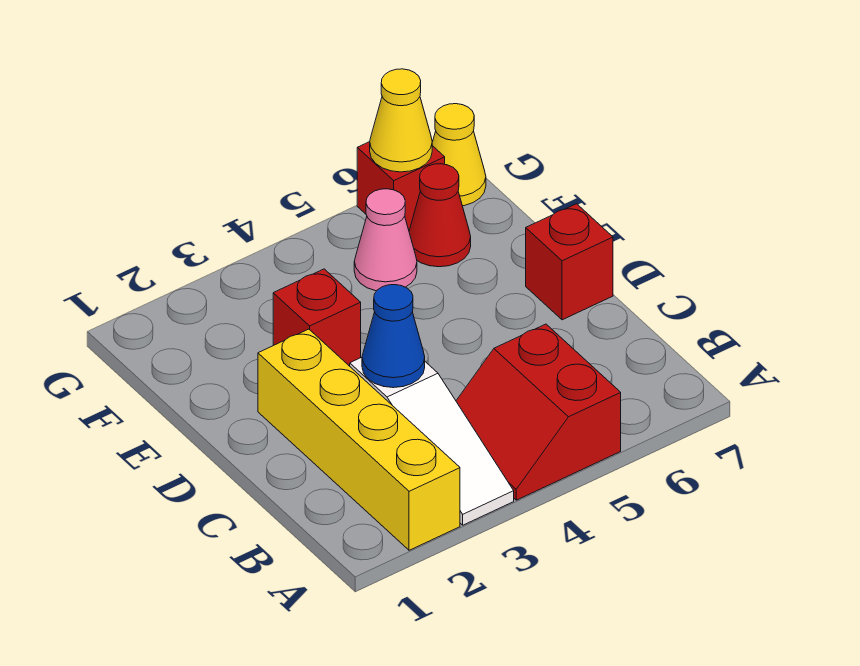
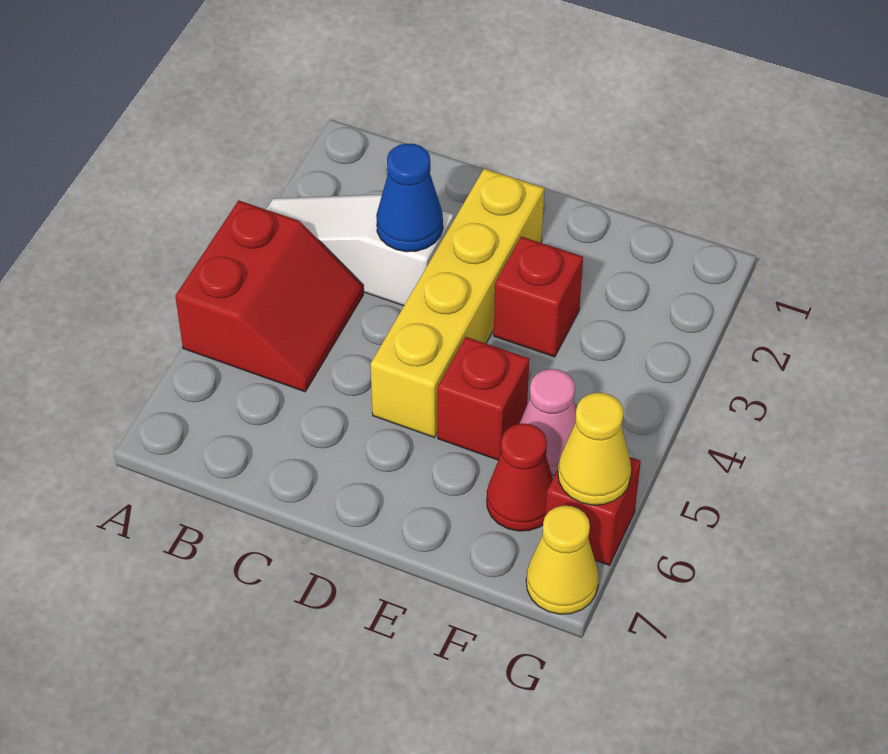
yellow 1x4 brick [258,329,460,550] -> yellow 1x4 brick turned to [371,169,544,438]
red 2x2 slope [456,324,621,500] -> red 2x2 slope turned to [175,200,363,392]
red 1x1 brick [526,204,613,320] -> red 1x1 brick moved to [438,337,529,460]

